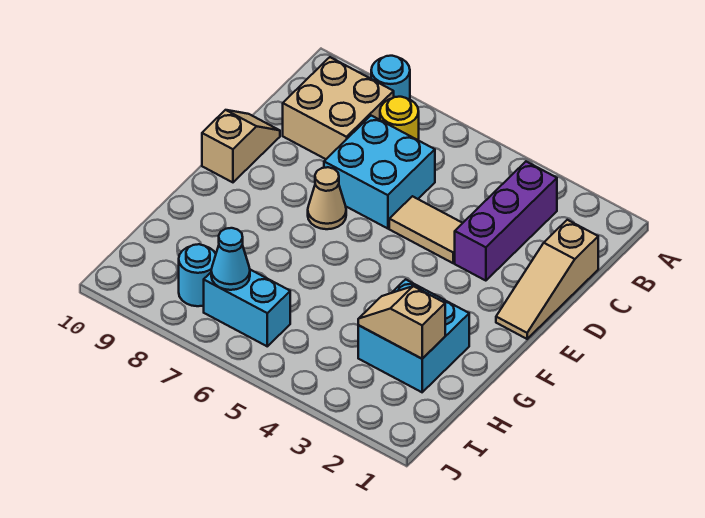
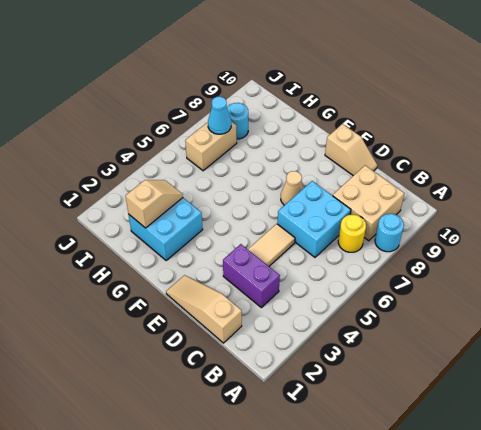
purple 1x3 brick [455,162,557,281] -> purple 1x2 brick [223,244,280,308]
cyan 1x2 brick [204,270,290,346] -> tan 1x2 brick [185,121,237,171]

